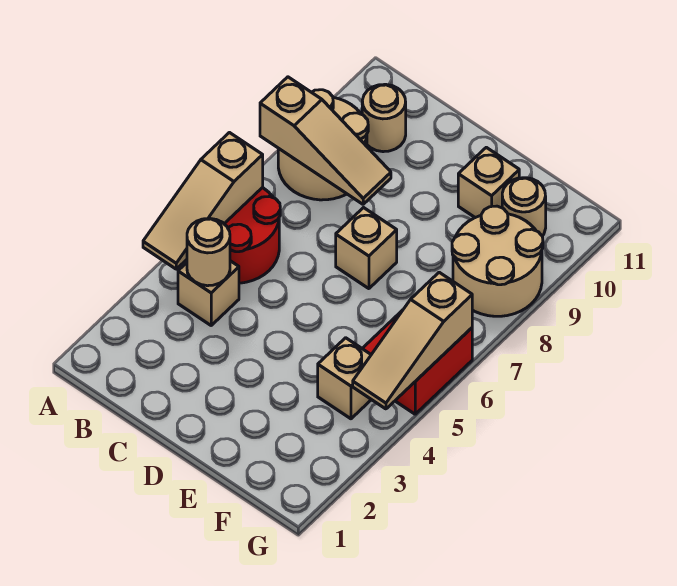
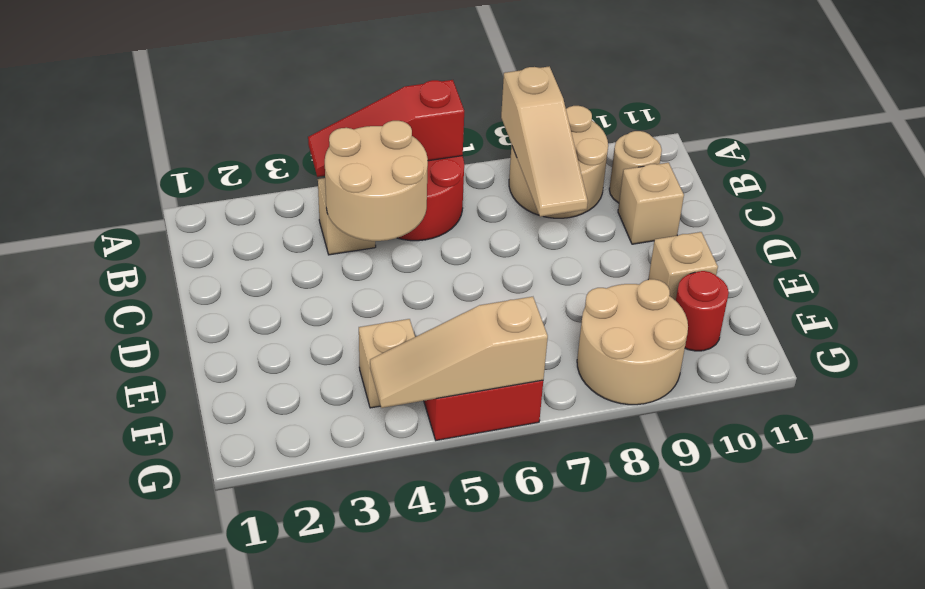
tan 1x3 slope [143,133,263,269] -> red 1x3 slope [308,80,464,177]
tan 1x1 round brick [187,218,230,286] -> tan 2x2 round brick [325,121,428,241]
tan 1x1 brick [336,208,397,289] -> tan 1x1 brick moved to [618,163,684,244]
tan 1x1 round brick [502,178,546,236] -> red 1x1 round brick [676,271,729,351]

